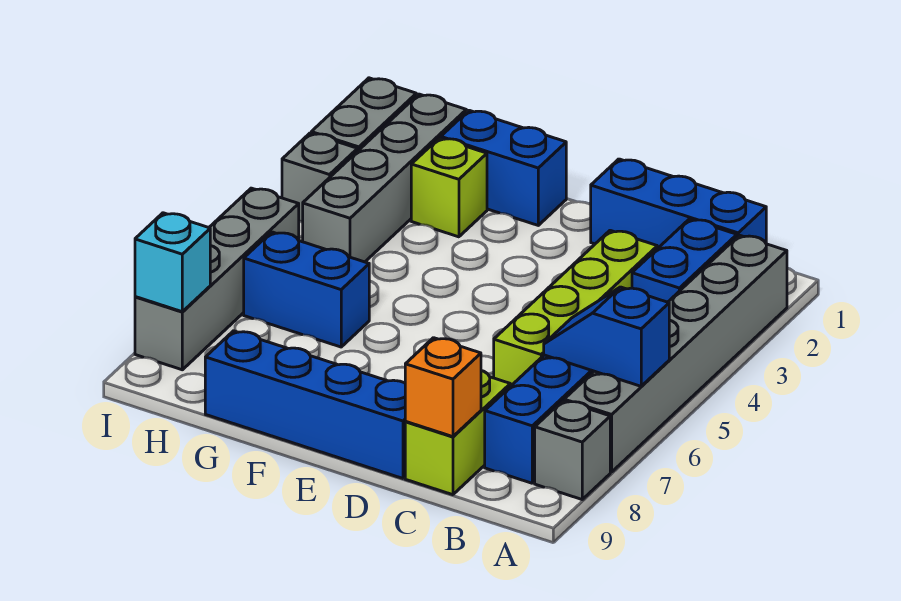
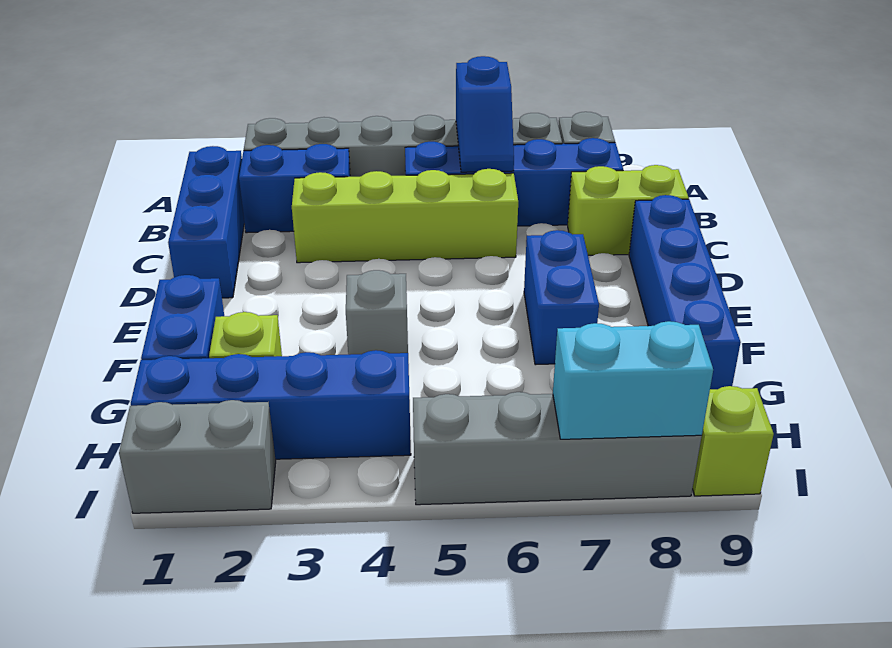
orange 1x1 brick [405,338,481,437] -> none
blue 1x2 brick [244,232,369,347] -> blue 1x2 brick moved to [524,230,599,365]
grey 1x4 brick [303,94,466,262] -> blue 1x4 brick [131,350,411,459]
grey 1x1 brick [282,133,358,222] -> grey 1x1 brick moved to [346,270,408,355]
cyan 1x1 brick [135,213,210,312] -> cyan 1x2 brick [553,321,713,439]
none -> lime 1x1 brick [692,386,774,496]

